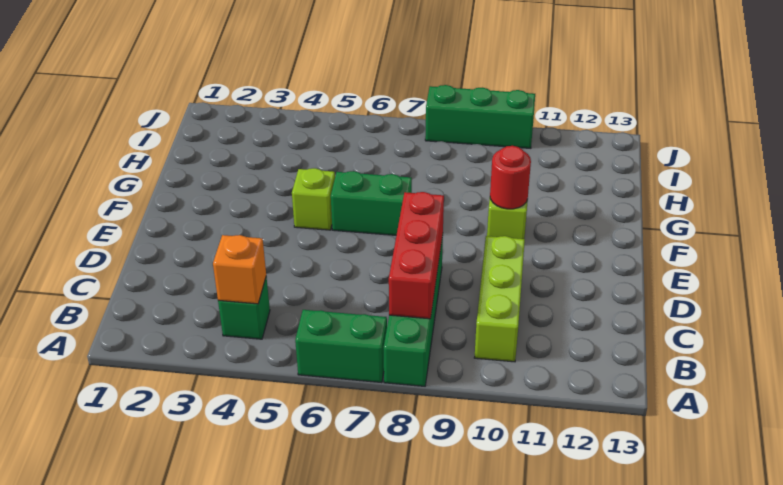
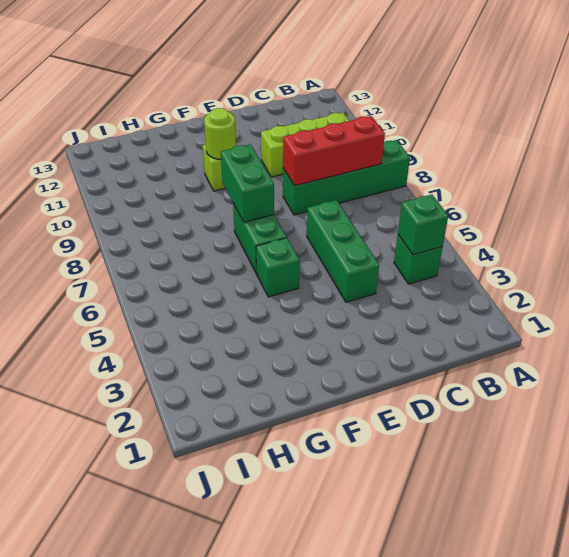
green 1x2 brick [295,310,387,383] -> green 1x2 brick moved to [221,144,274,222]
orange 1x1 brick [213,235,266,304] -> green 1x1 brick [398,195,448,255]
lime 1x1 brick [292,168,335,230] -> green 1x1 brick [256,238,300,297]
red 1x1 round brick [490,146,531,209] -> lime 1x1 round brick [204,108,236,159]
green 1x3 brick [425,85,535,148] -> green 1x3 brick moved to [307,200,379,302]

